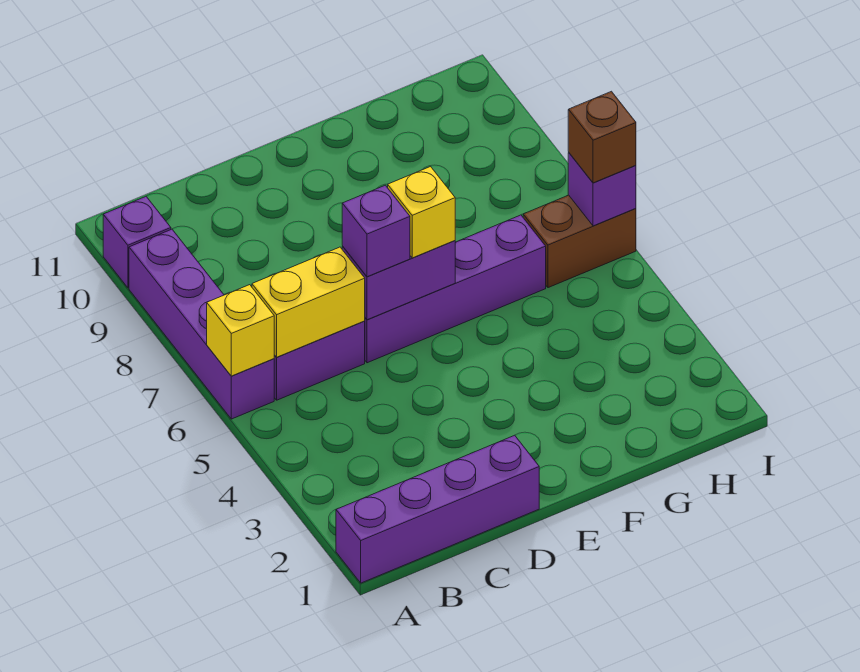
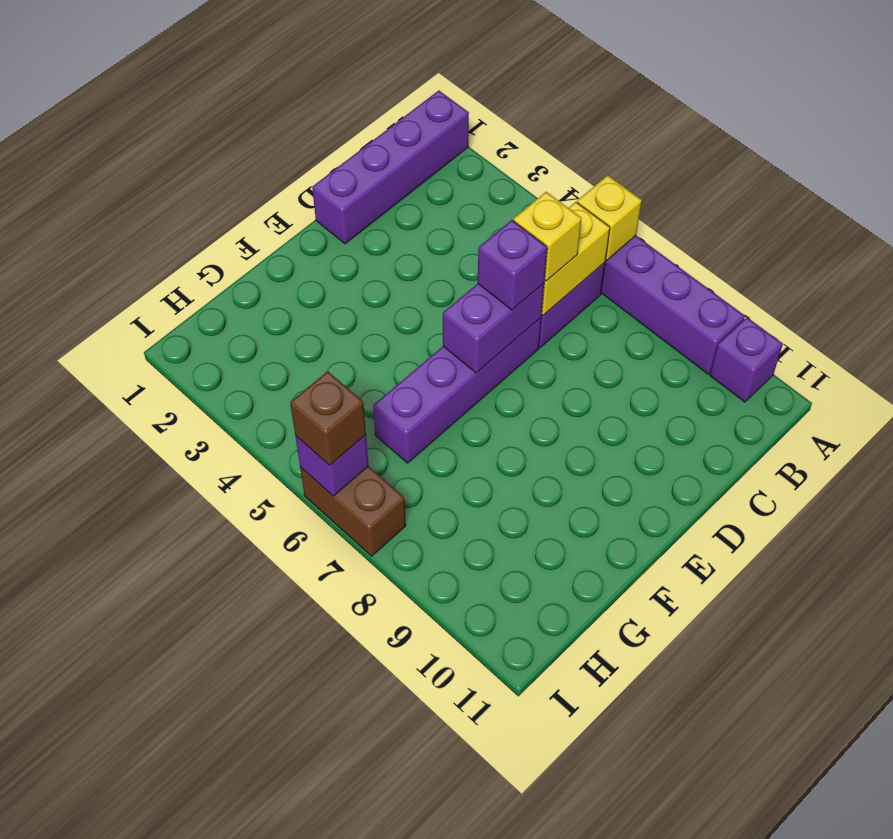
yellow 1x1 brick [388,167,455,258] -> yellow 1x1 brick moved to [513,192,582,281]
brown 1x2 brick [523,195,636,288] -> brown 1x2 brick turned to [300,466,406,556]

